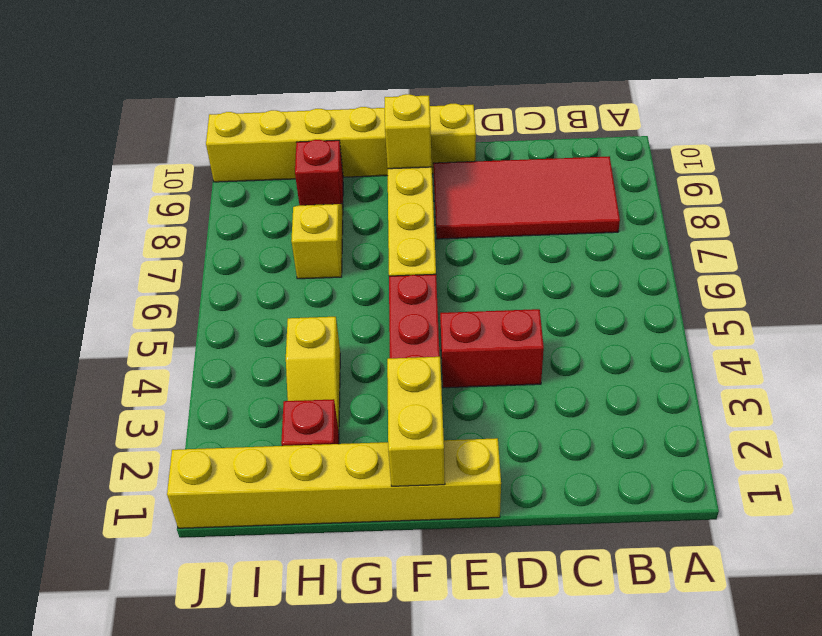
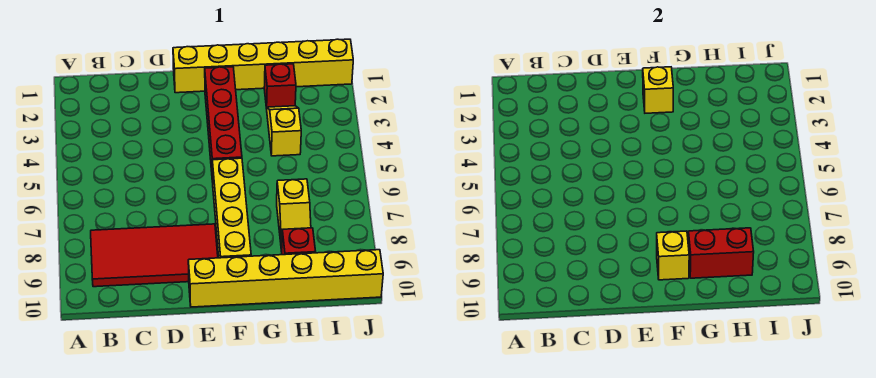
red 1x2 brick [440,309,544,388] -> red 1x2 brick moved to [688,228,754,278]
yellow 1x2 brick [387,357,445,486] -> yellow 1x1 brick [643,67,673,113]

